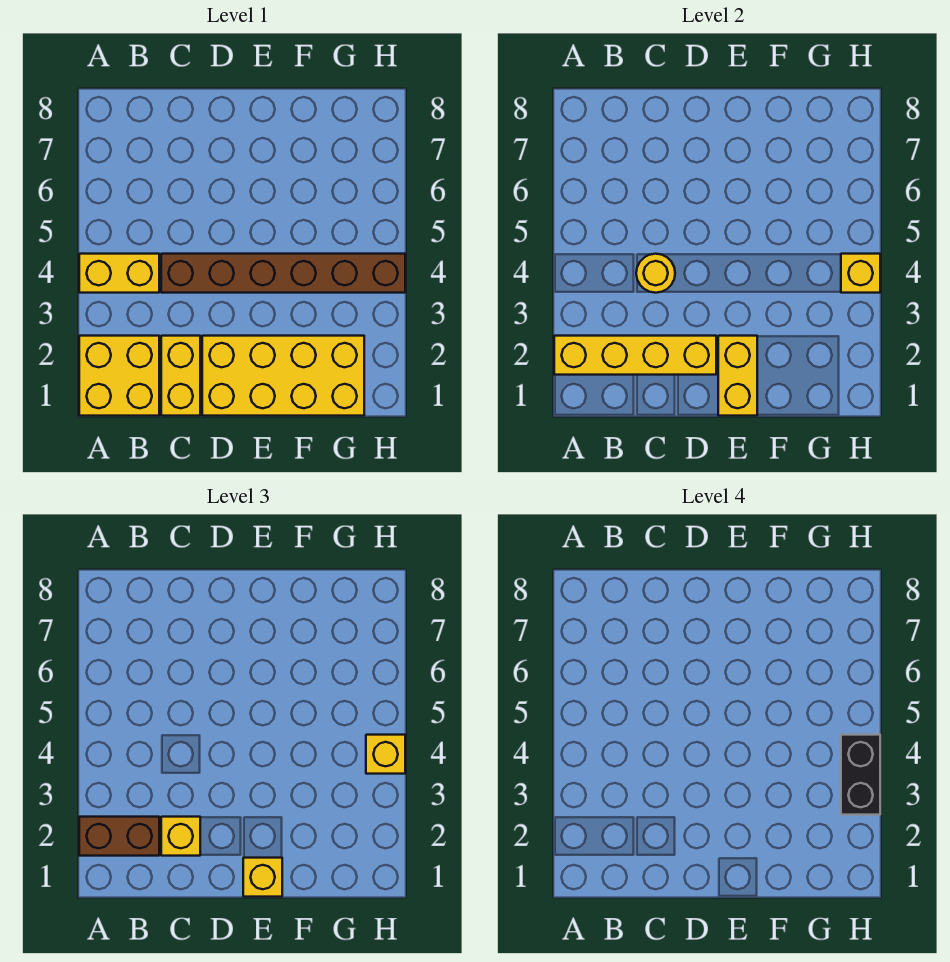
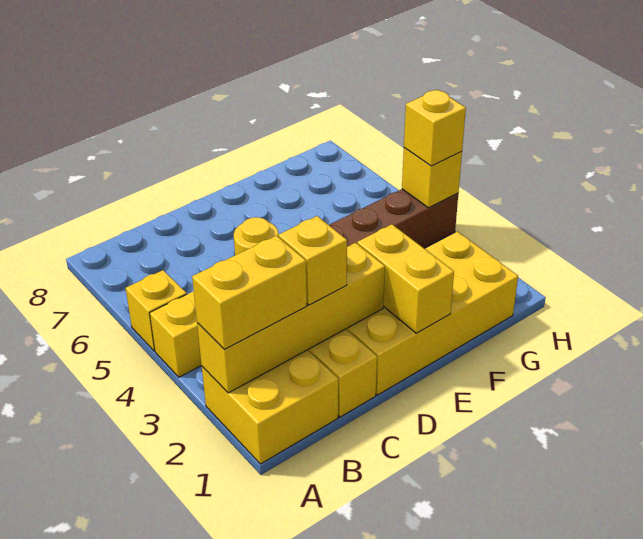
brown 1x2 brick [79,817,159,856] -> yellow 1x2 brick [192,236,307,349]
yellow 1x1 brick [243,858,282,897] -> yellow 1x1 brick moved to [126,270,187,351]
black 1x2 brick [841,735,880,815] -> none

